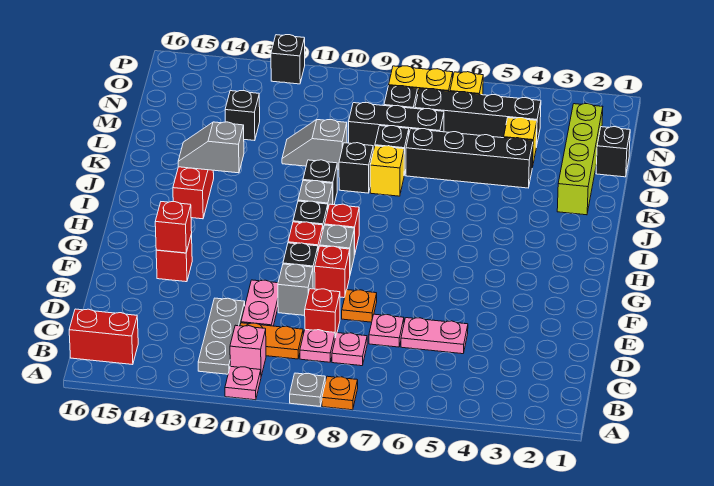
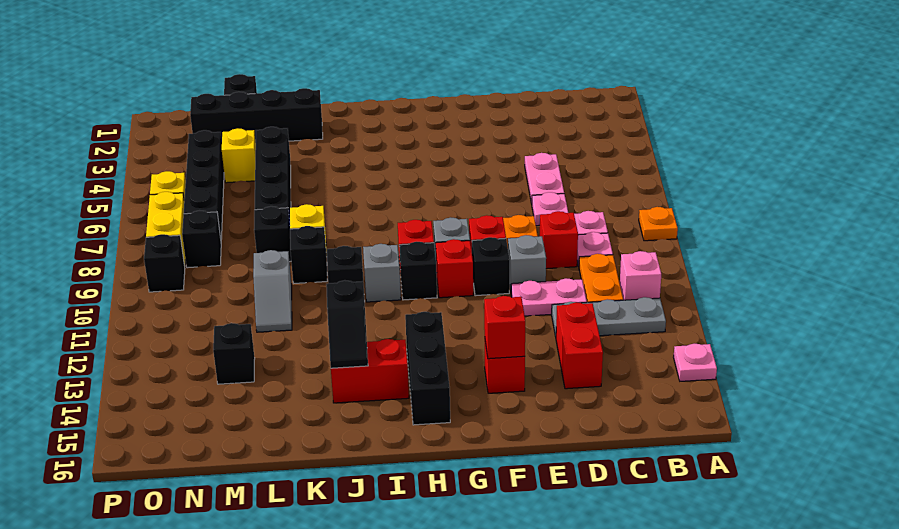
grey 1x1 plate [290,373,325,406] -> none
pink 1x1 plate [225,366,261,400] -> pink 1x1 plate moved to [674,344,717,381]
red 1x2 brick [69,309,138,365] -> red 1x2 brick moved to [556,302,603,389]
grey 1x2 slope [178,122,244,173] -> black 1x2 slope [326,280,368,368]
lime 1x4 brick [557,104,603,215] -> black 1x4 brick [190,88,323,142]
black 1x3 brick [349,102,444,151] -> black 1x3 brick moved to [405,312,450,425]
black 1x1 brick [271,35,305,84] -> black 1x1 brick moved to [144,234,185,292]

